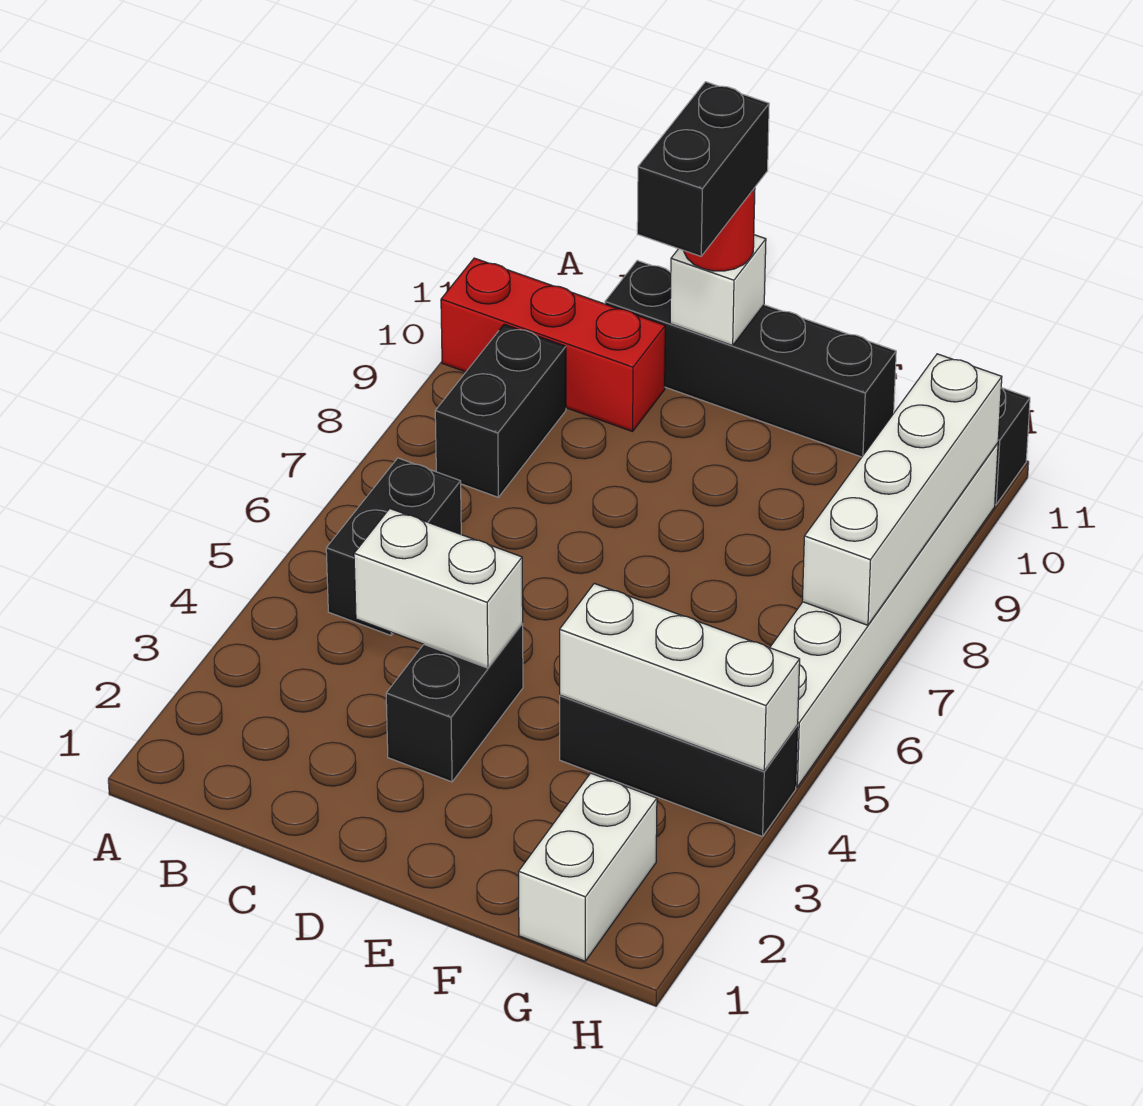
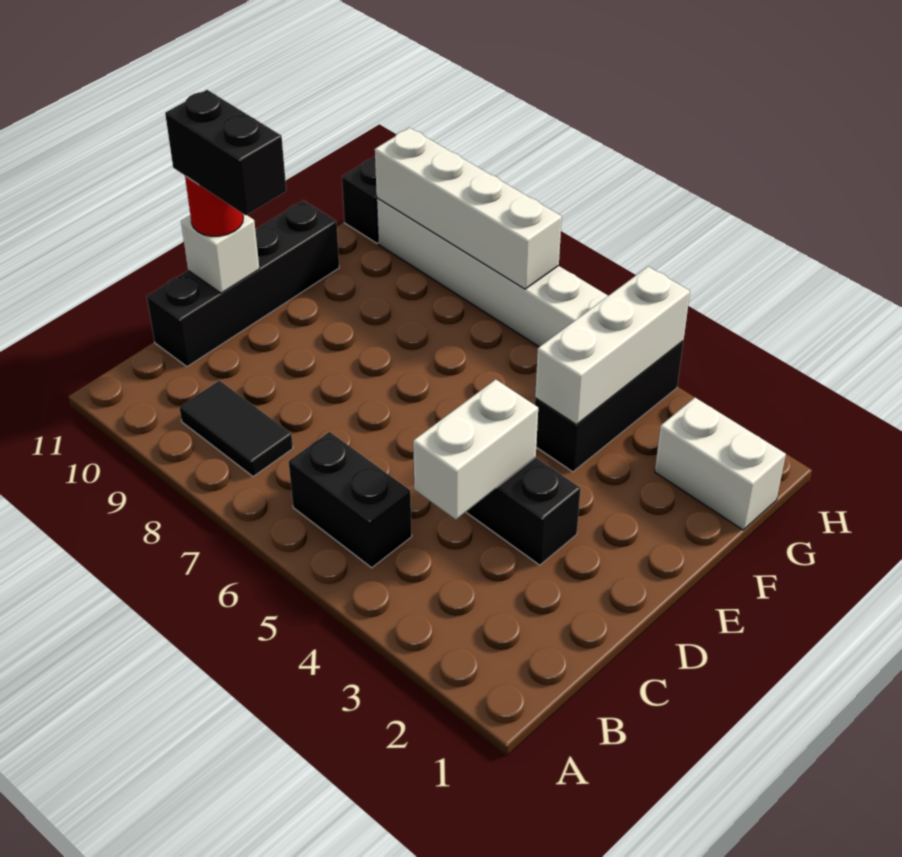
red 1x3 brick [441,258,665,431] -> none
black 1x2 brick [435,324,566,497] -> black 1x2 tile [179,381,293,476]

